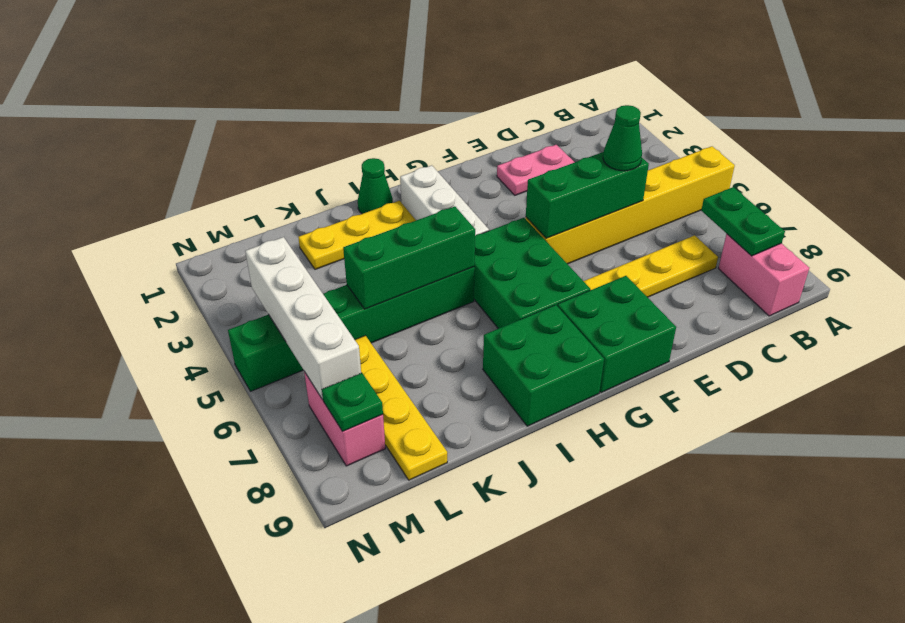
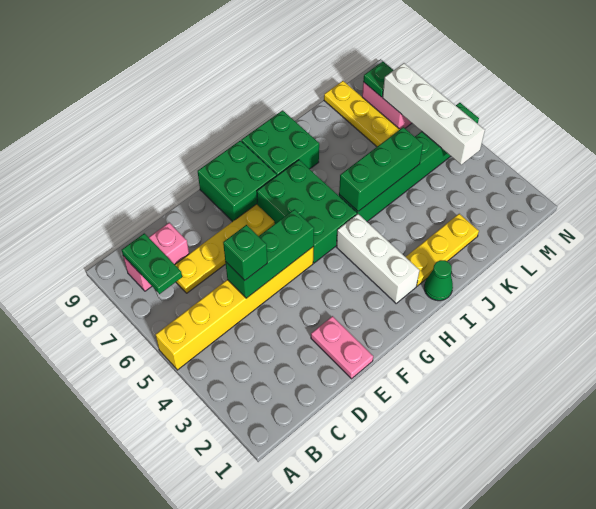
pink 1x2 brick [718,234,809,316] -> pink 1x2 brick turned to [123,223,189,291]
pink 1x2 plate [497,145,574,195] -> pink 1x2 plate turned to [311,316,373,379]
green 1x1 cone [603,105,642,171] -> green 1x1 brick [223,225,267,280]

